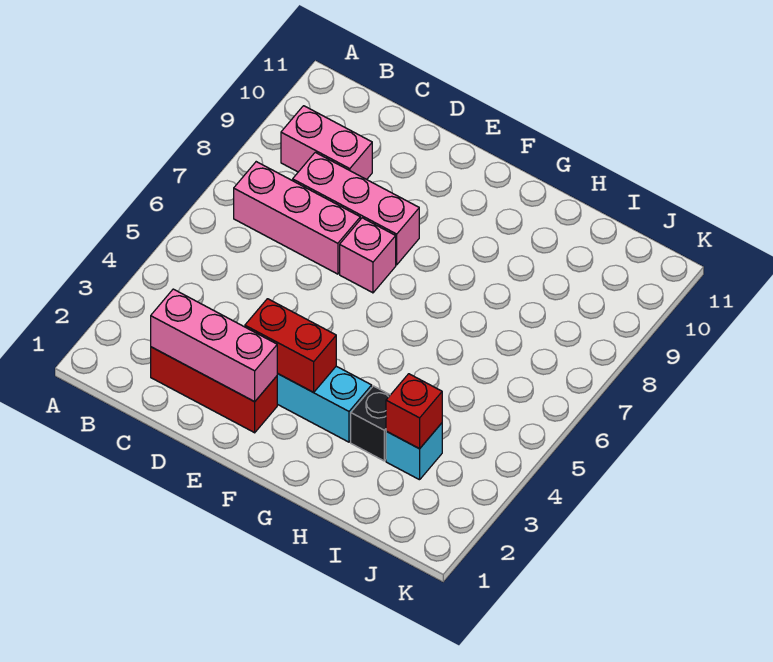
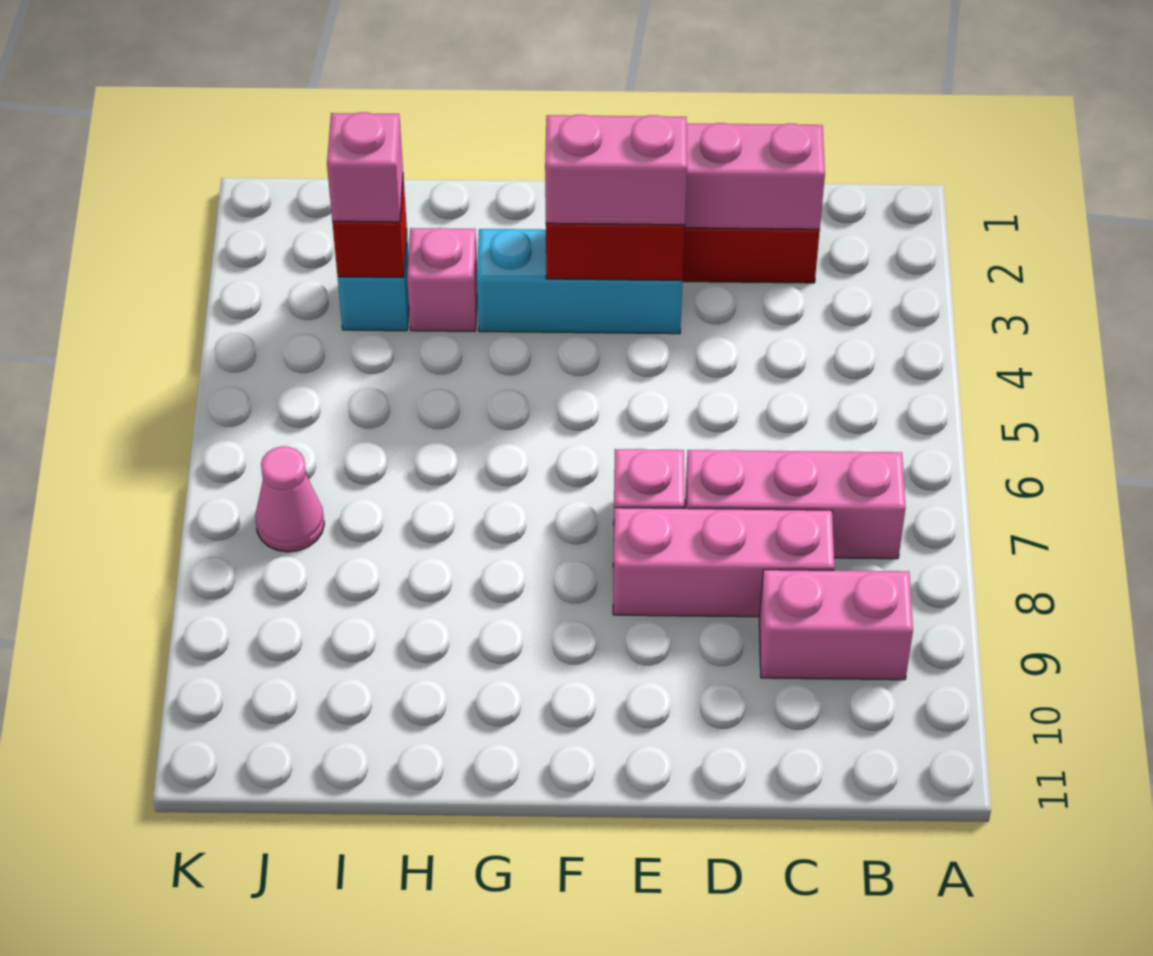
none -> pink 1x2 brick [545,115,687,225]
black 1x1 brick [351,386,390,461] -> pink 1x1 brick [407,228,477,331]
none -> pink 1x1 brick [327,112,403,222]
none -> pink 1x1 cone [255,447,324,552]

